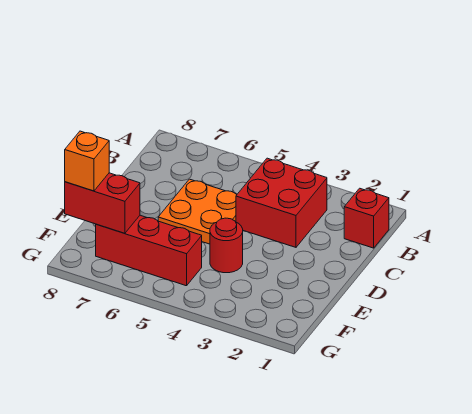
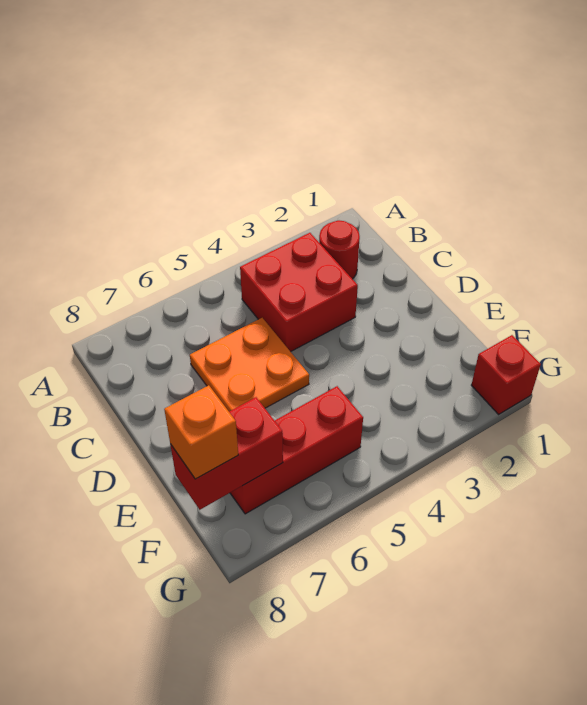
red 1x1 brick [344,188,389,248] -> red 1x1 brick moved to [471,335,541,414]
red 1x1 round brick [210,218,243,273] -> red 1x1 round brick moved to [319,220,360,279]

